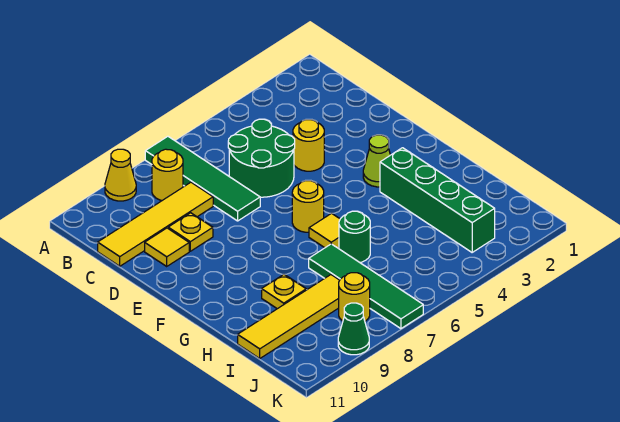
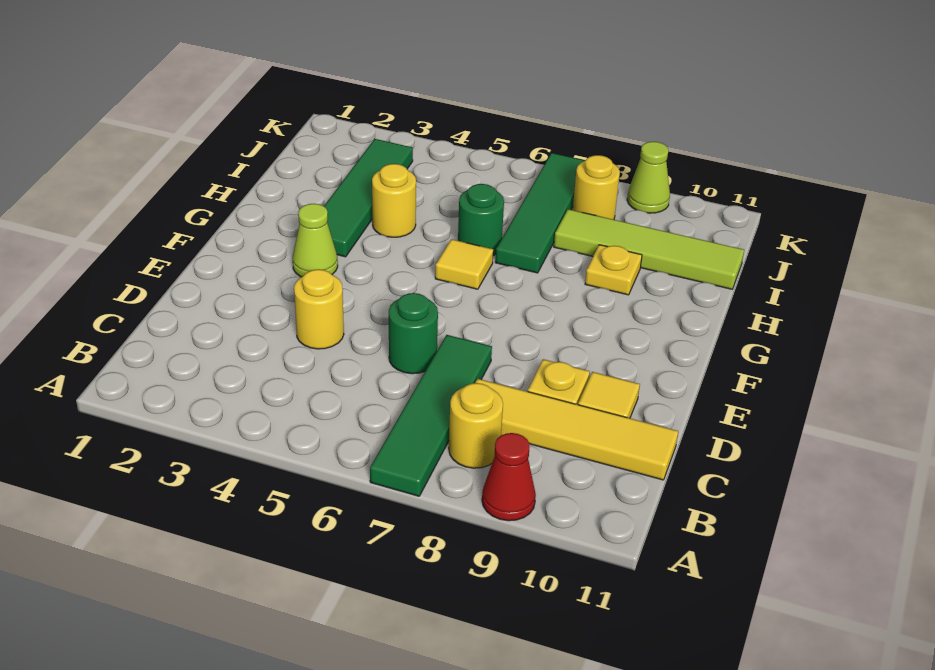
yellow 1x1 cone [105,149,136,201] -> red 1x1 cone [482,433,536,521]
green 2x2 round brick [228,119,295,197] -> green 1x1 round brick [389,293,438,374]
yellow 1x1 round brick [292,181,324,232] -> yellow 1x1 round brick moved to [372,164,416,237]
green 1x4 brick [380,148,495,252] -> green 1x4 tile [324,139,413,257]
yellow 1x4 tile [238,275,340,358] -> lime 1x4 tile [554,209,744,289]
green 1x1 cone [338,303,369,355] -> lime 1x1 cone [627,142,670,213]

